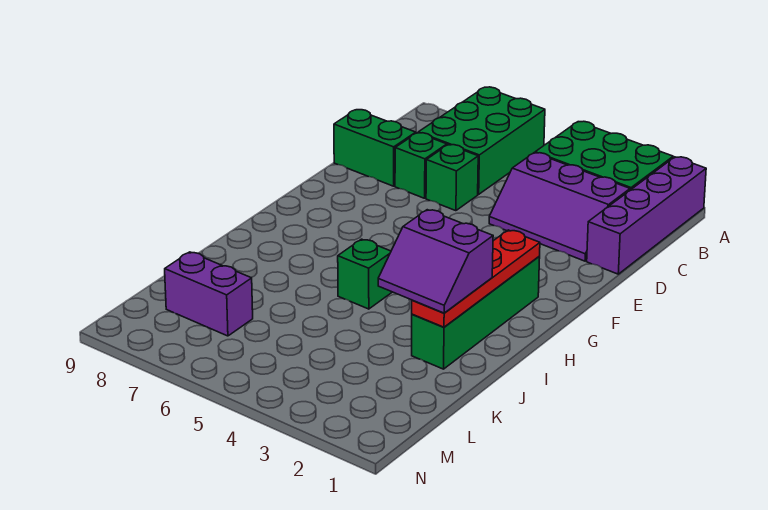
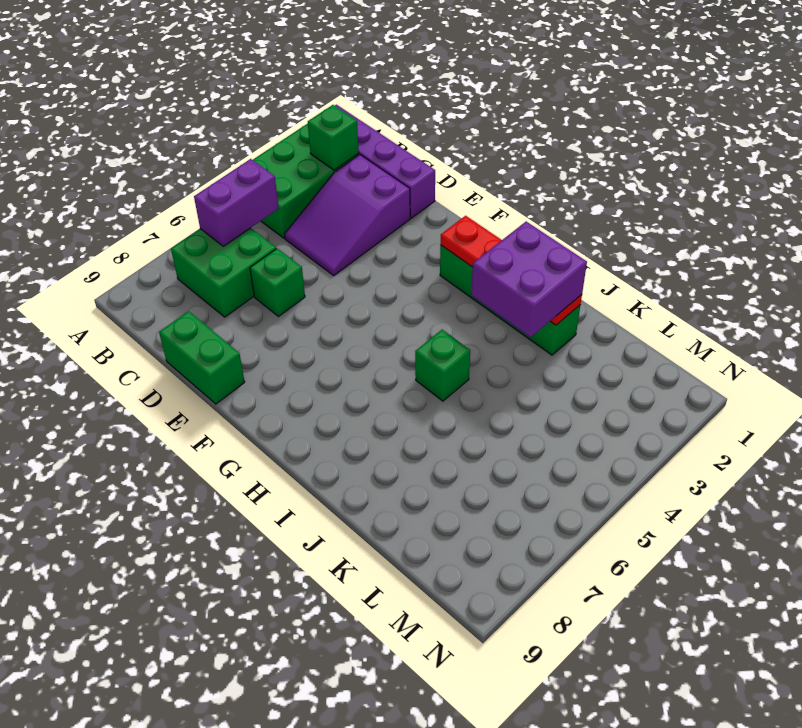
green 2x3 brick [418,87,545,194] -> green 2x2 brick [171,228,276,317]
purple 2x3 slope [489,153,630,261] -> purple 2x3 slope turned to [284,155,410,275]
green 1x1 brick [395,133,447,198] -> green 1x1 brick moved to [308,105,359,170]
green 1x2 brick [334,110,416,186] -> green 1x2 brick turned to [159,311,245,404]
purple 2x2 slope [378,210,493,313] -> purple 2x2 brick [471,222,587,337]
purple 1x2 brick [165,252,253,336] -> purple 1x2 brick moved to [194,159,279,246]

